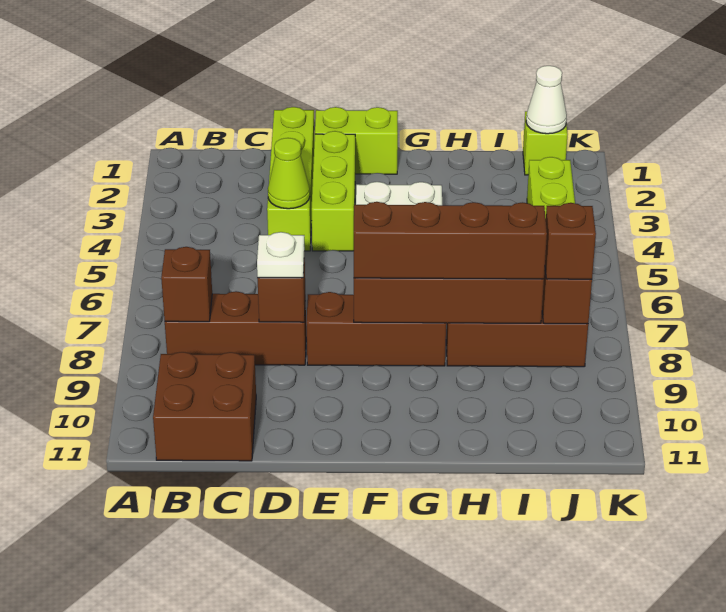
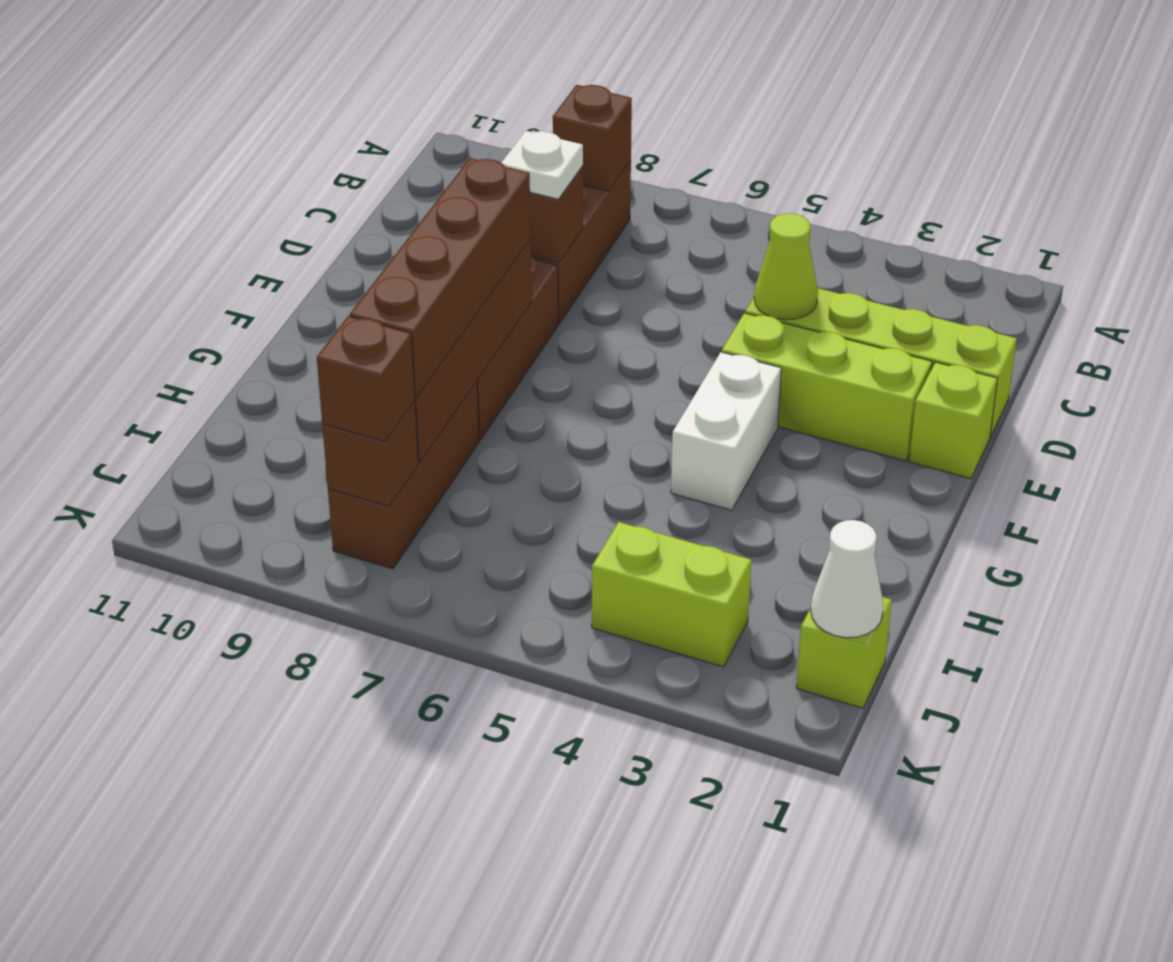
brown 2x2 brick [153,352,256,461] -> none
lime 1x2 brick [315,107,398,174] -> lime 1x1 brick [909,362,998,478]

